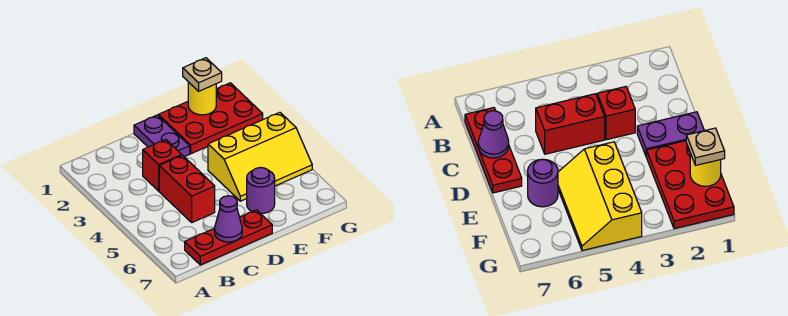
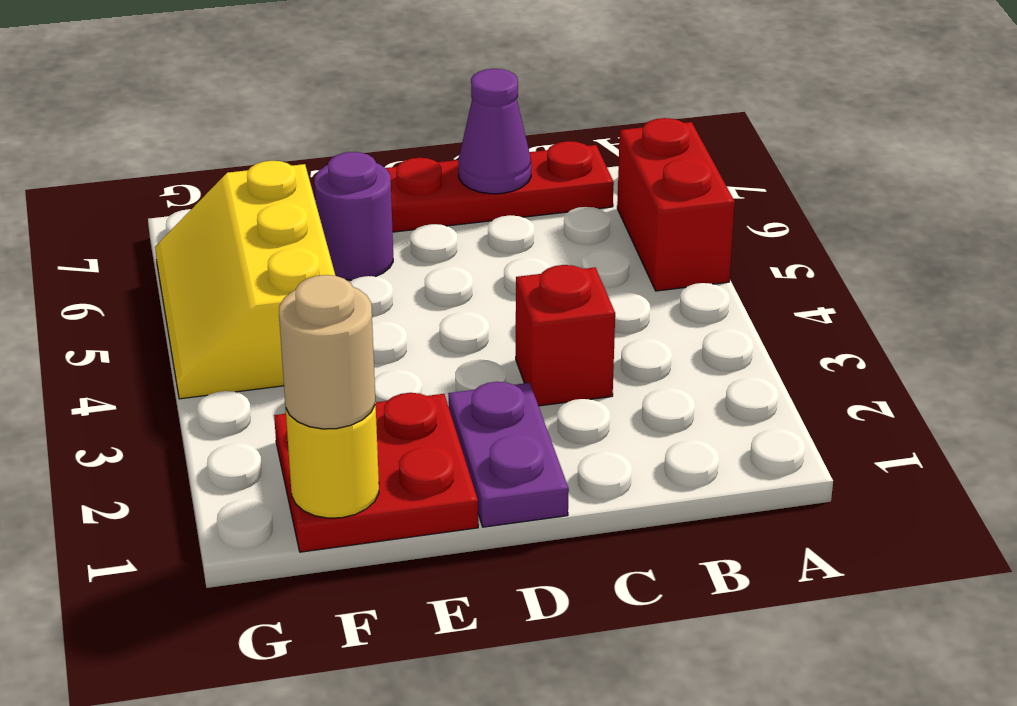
red 1x2 brick [159,155,215,222] -> red 1x2 brick moved to [617,118,735,291]
red 2x3 plate [158,83,263,154] -> red 2x2 plate [274,393,478,552]
yellow 2x3 slope [208,112,312,201] -> yellow 2x3 slope turned to [155,161,335,399]
tan 1x1 plate [183,58,222,91] -> tan 1x1 round brick [279,275,375,429]

